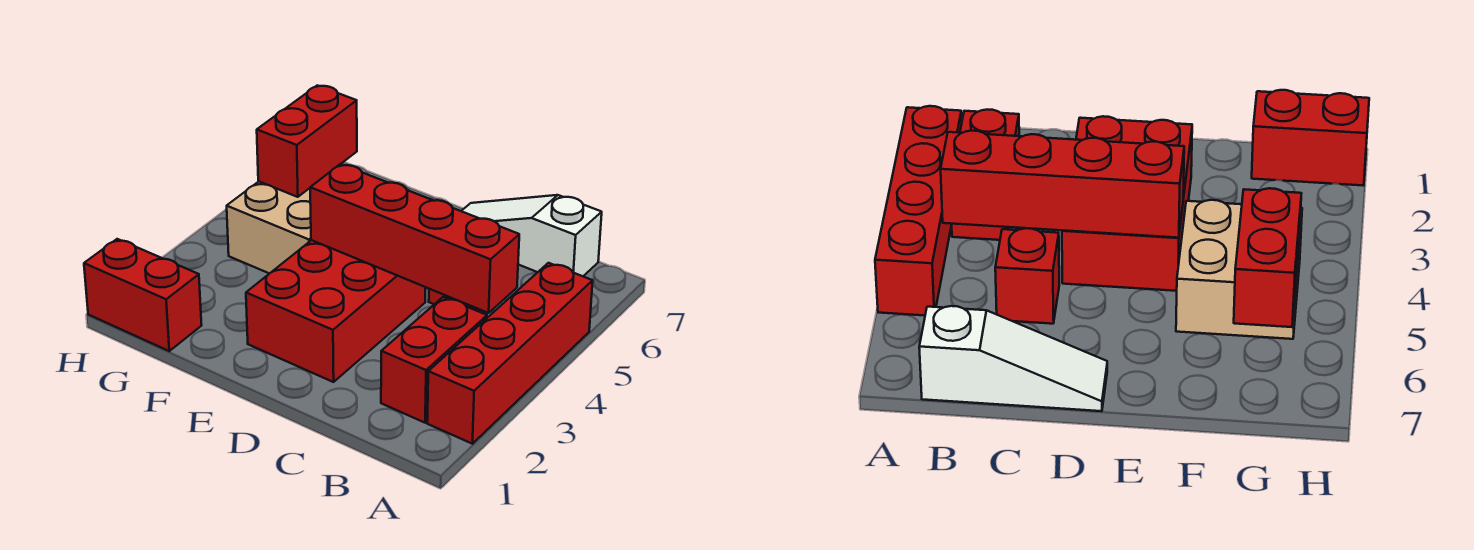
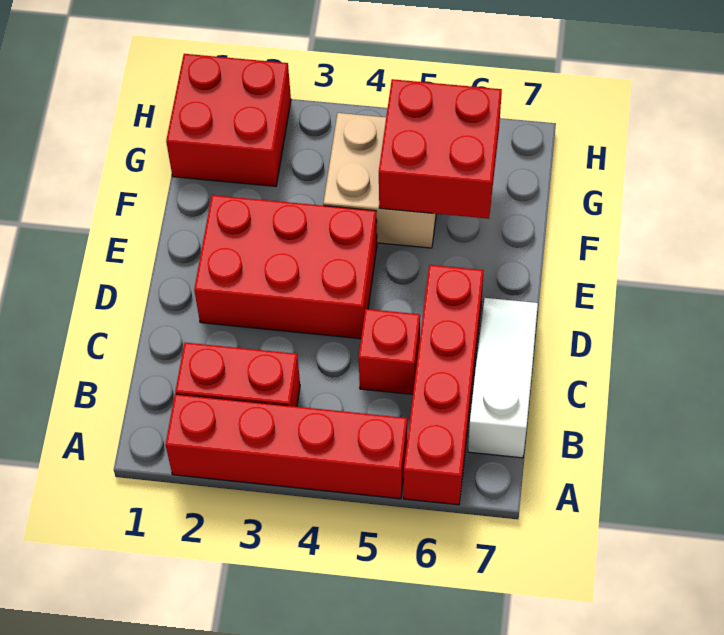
red 1x4 brick [310,164,519,313] -> red 1x4 brick moved to [404,265,484,505]
red 1x2 brick [84,239,202,351] -> red 2x2 brick [166,54,291,186]
red 1x2 brick [257,85,357,197] -> red 2x2 brick [379,79,502,219]

